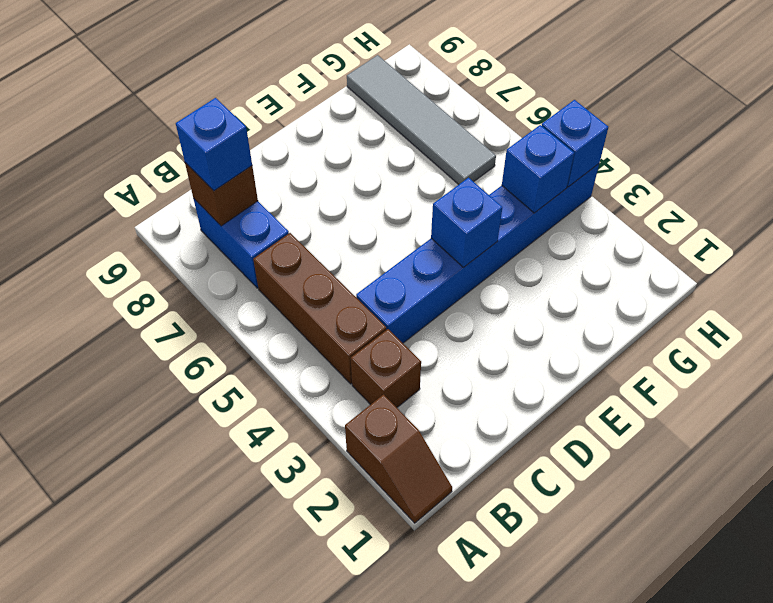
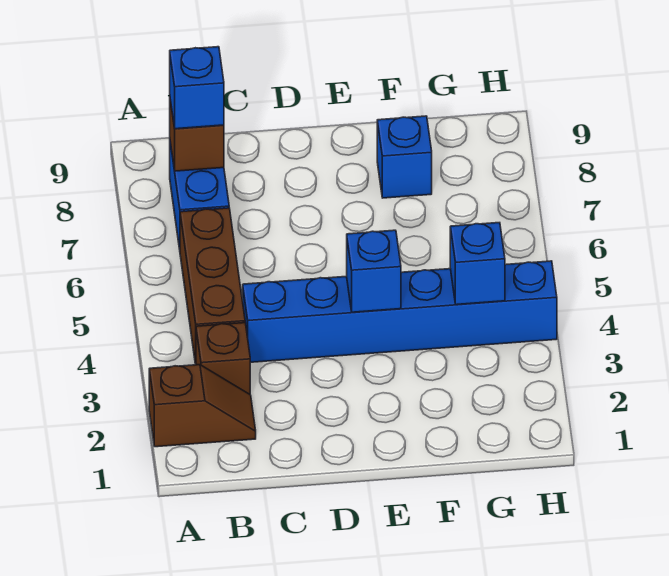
brown 1x2 slope [345,394,452,523] -> brown 1x2 slope turned to [149,365,256,447]
grey 1x4 tile [347,55,496,185] -> none
blue 1x1 brick [542,100,608,187] -> blue 1x1 brick moved to [377,116,432,198]

